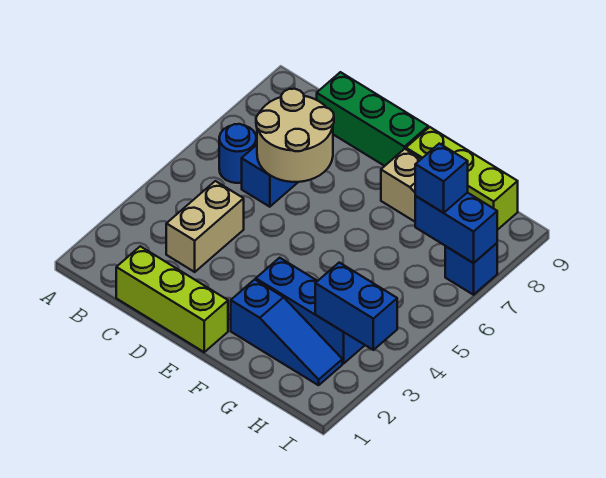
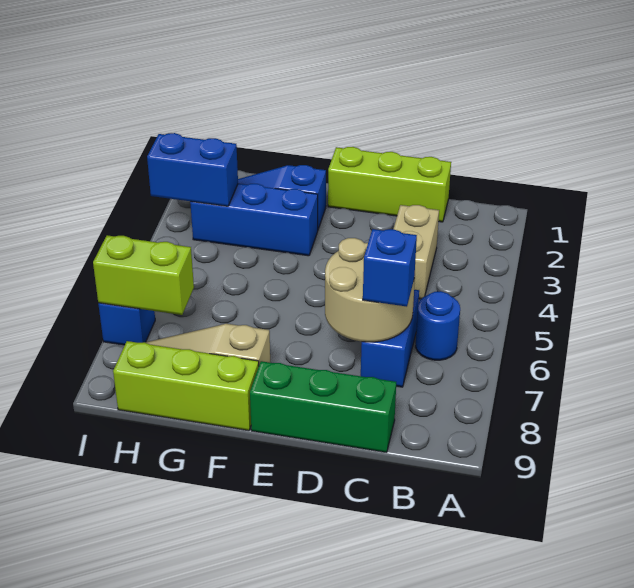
blue 1x2 brick [415,193,497,263] -> lime 1x2 brick [93,235,194,315]
blue 1x1 brick [415,144,468,213] -> blue 1x1 brick moved to [363,229,417,307]

